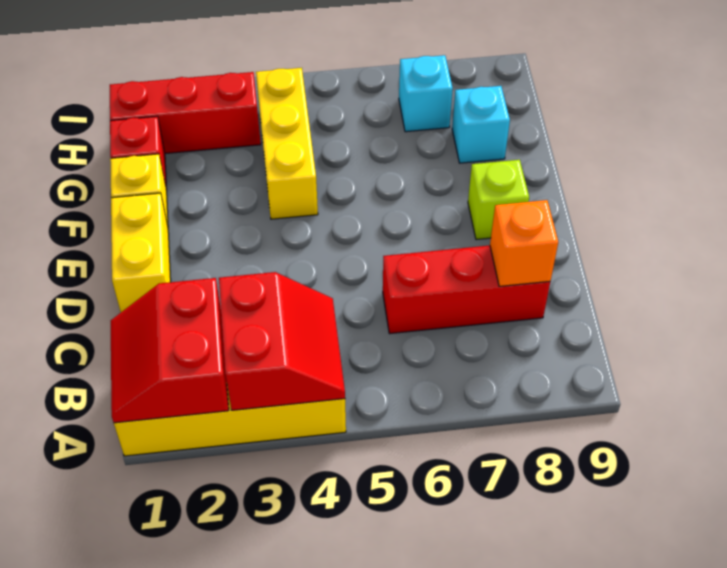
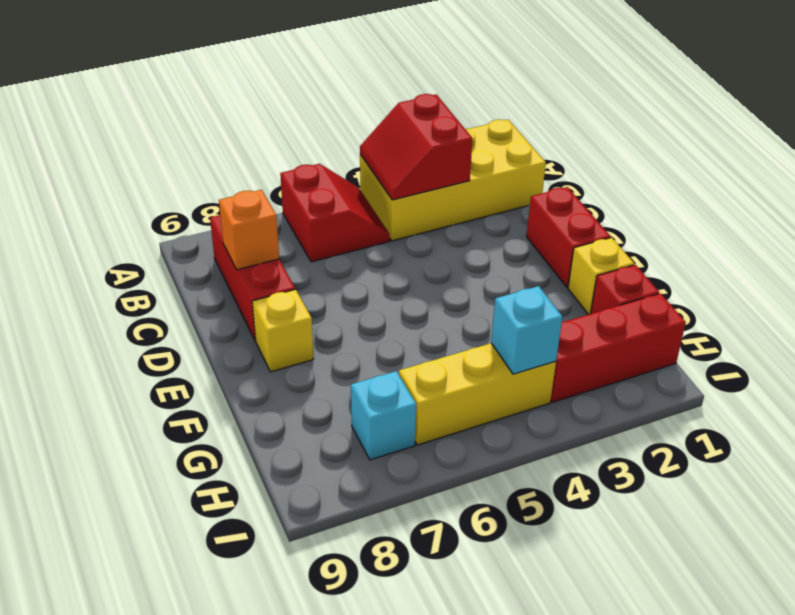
red 2x2 slope [111,278,229,423] -> red 2x2 slope moved to [280,164,390,262]
red 1x3 brick [383,245,550,334] -> red 1x3 brick turned to [210,215,295,341]
yellow 1x2 brick [111,193,171,312] -> red 1x2 brick [527,187,611,287]
lime 1x1 brick [468,160,529,240] -> yellow 1x1 brick [252,289,314,372]
yellow 1x3 brick [256,68,318,219] -> yellow 1x3 brick turned to [399,343,556,445]
cyan 1x1 brick [452,86,510,163] -> cyan 1x1 brick moved to [491,286,562,374]

